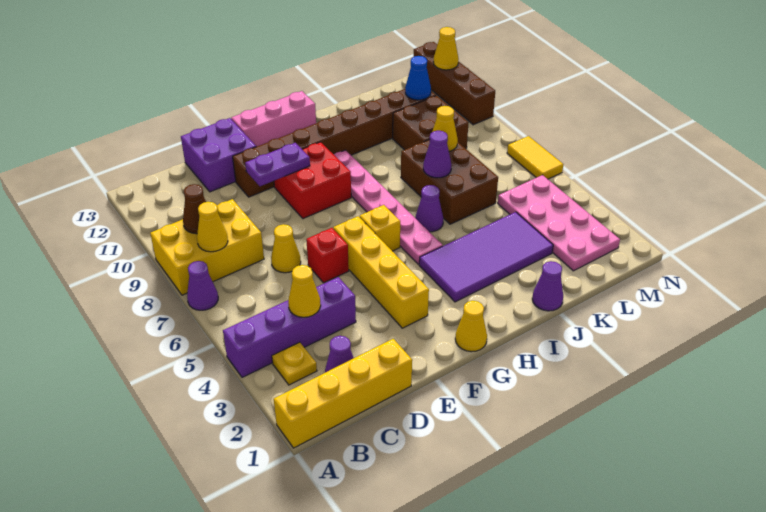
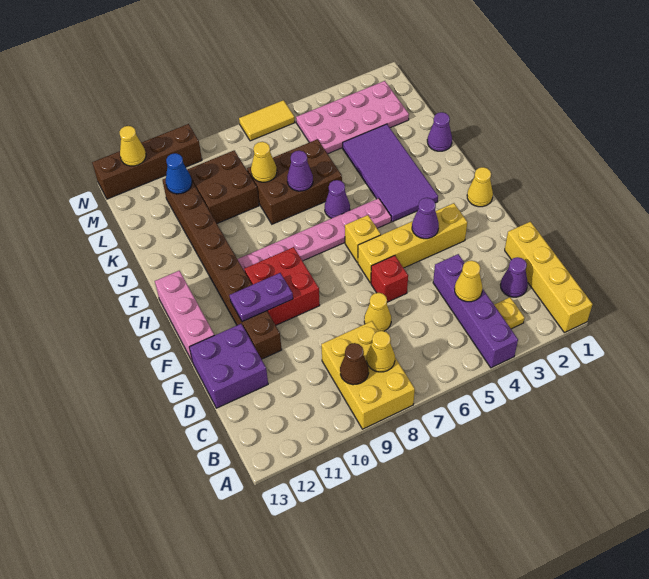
purple 1x1 cone [187,261,218,310] -> purple 1x1 cone moved to [412,198,439,239]
purple 1x2 plate [245,143,310,186] -> purple 1x2 plate turned to [230,273,293,322]

